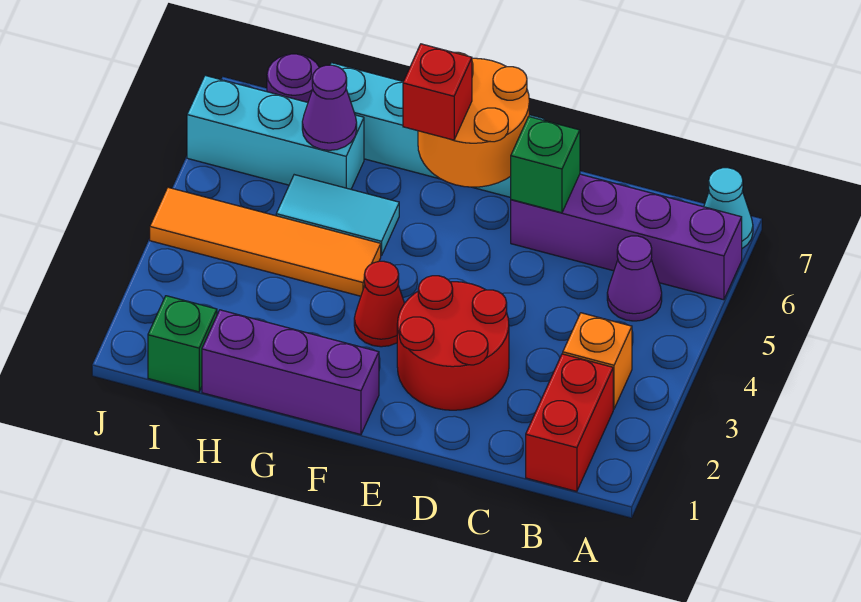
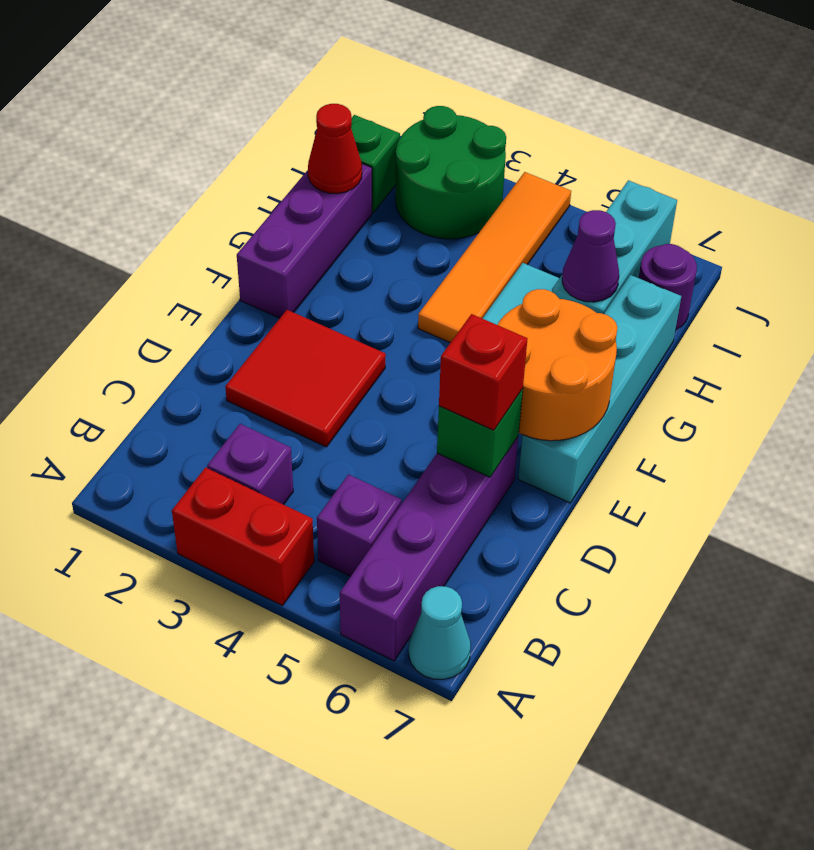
red 1x2 brick [526,354,613,491] -> red 1x2 brick moved to [172,467,314,606]
orange 1x1 brick [563,313,632,409] -> purple 1x1 brick [207,424,293,505]
purple 1x1 cone [607,236,662,321] -> purple 1x1 brick [317,474,401,576]
red 2x2 round brick [397,276,509,410] -> red 2x2 tile [225,310,386,447]
red 1x1 cone [354,261,404,347] -> red 1x1 cone moved to [308,104,362,194]
red 1x1 brick [403,44,472,140] -> red 1x1 brick moved to [439,314,528,430]
none -> green 2x2 round brick [395,106,506,239]

